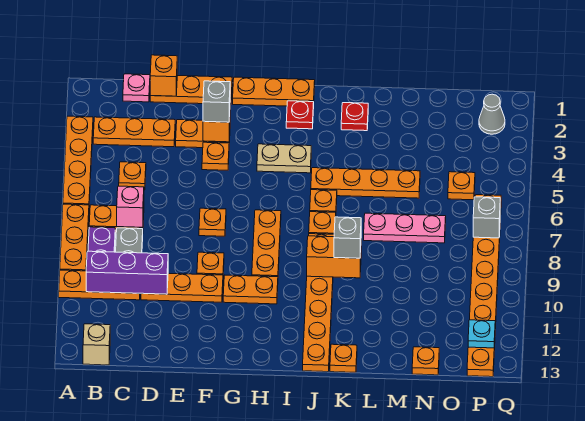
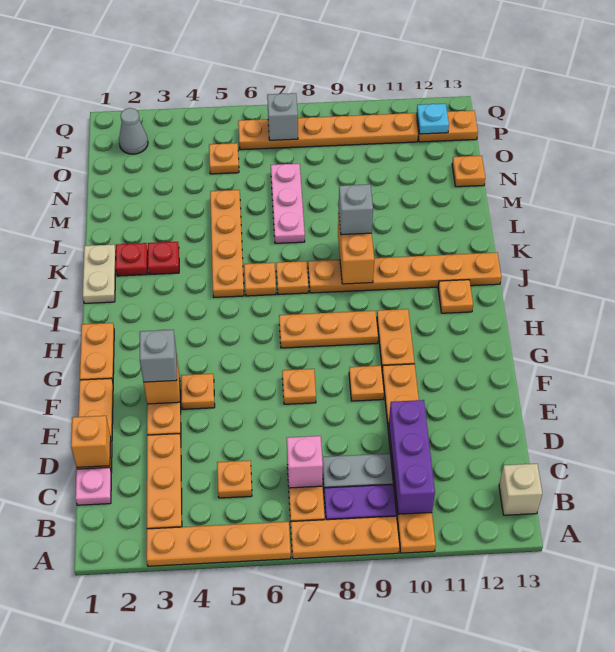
orange 1x3 plate [233,77,315,106] -> orange 1x2 plate [80,323,114,381]
tan 1x2 plate [257,144,311,173] -> tan 1x2 plate moved to [83,244,116,303]
red 1x1 plate [286,101,314,129] -> red 1x1 plate moved to [148,242,179,275]
orange 1x1 plate [330,344,357,372] -> orange 1x1 plate moved to [438,280,473,313]

